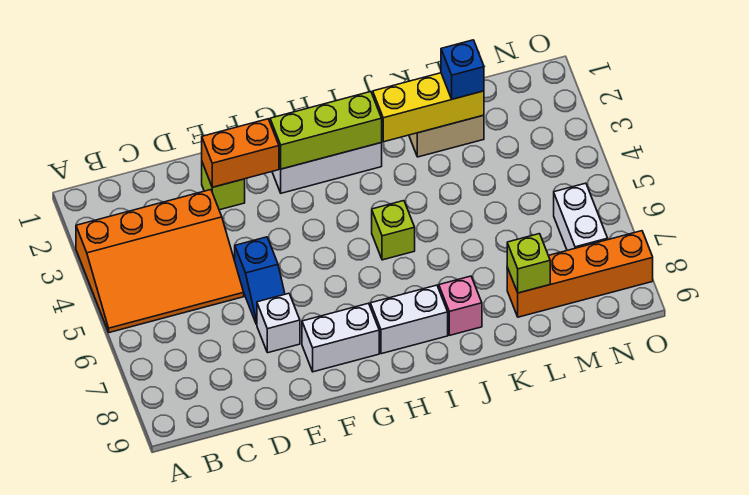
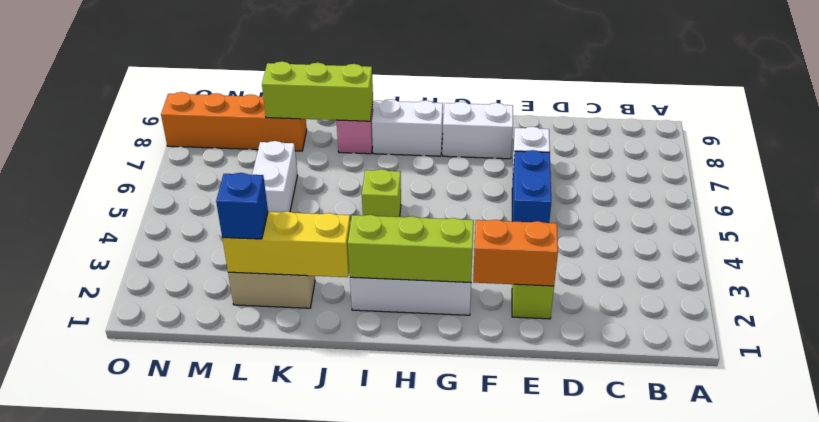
orange 3x4 slope [76,190,244,333] -> none
blue 1x2 slope [235,237,285,325] -> blue 1x2 brick [512,150,551,223]
lime 1x1 brick [507,234,550,293] -> lime 1x3 brick [262,61,373,121]
white 1x2 brick [554,183,608,250] -> white 1x2 brick moved to [252,141,298,212]

